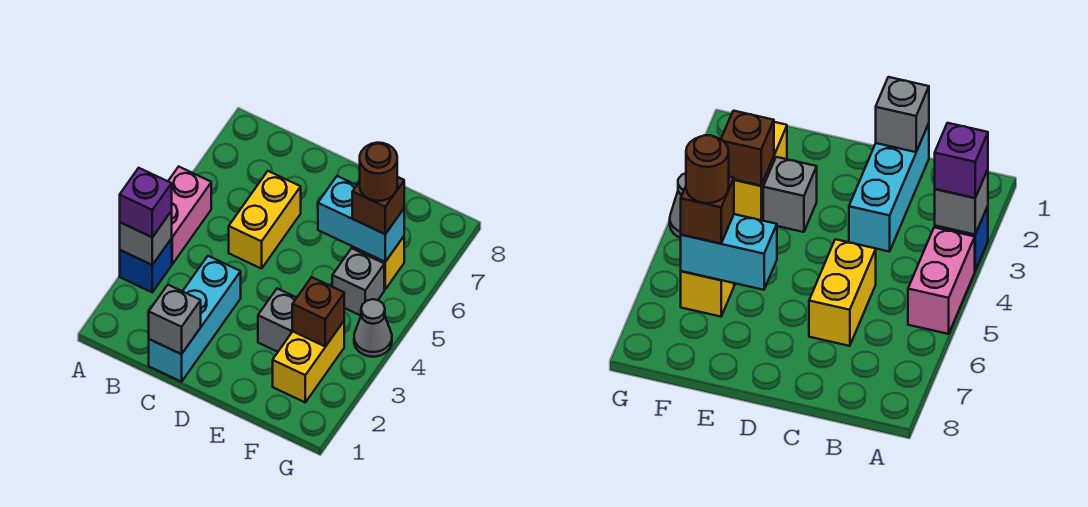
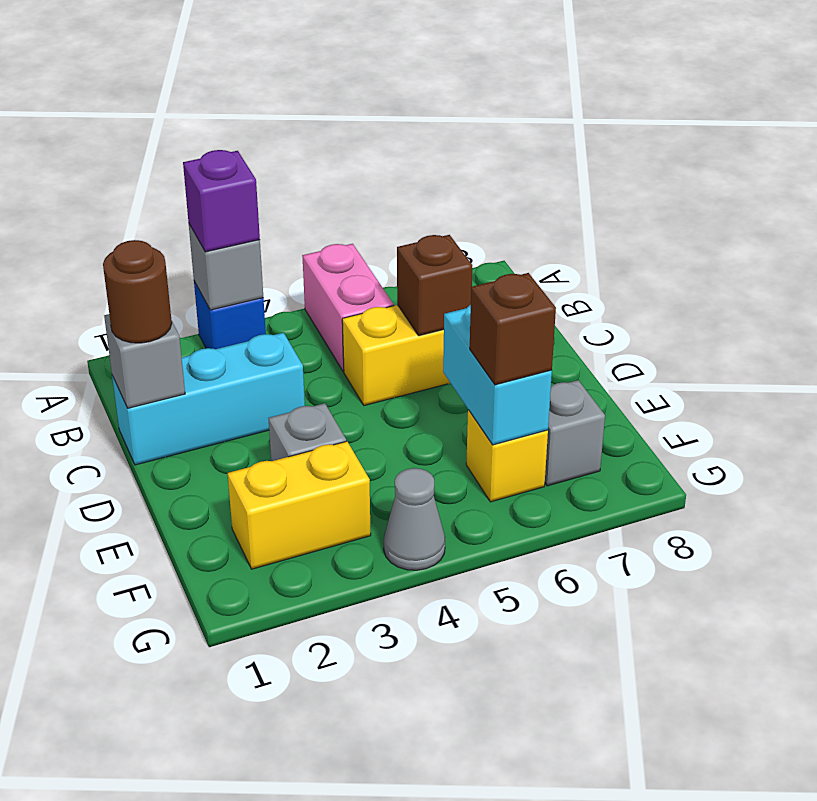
pink 1x2 brick [168,167,211,264] -> pink 1x2 brick turned to [302,244,394,371]
brown 1x1 brick [292,277,344,347] -> brown 1x1 brick moved to [397,235,472,336]
grey 1x1 brick [332,248,384,316] -> grey 1x1 brick moved to [545,380,605,486]
brown 1x1 round brick [360,143,397,201] -> brown 1x1 round brick moved to [103,240,172,343]

